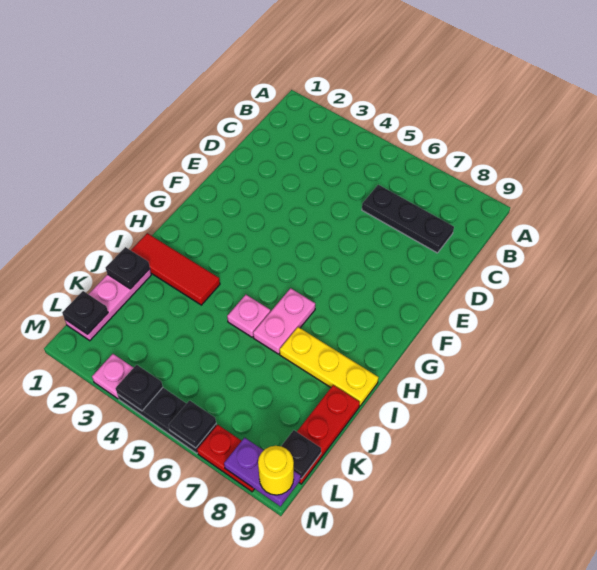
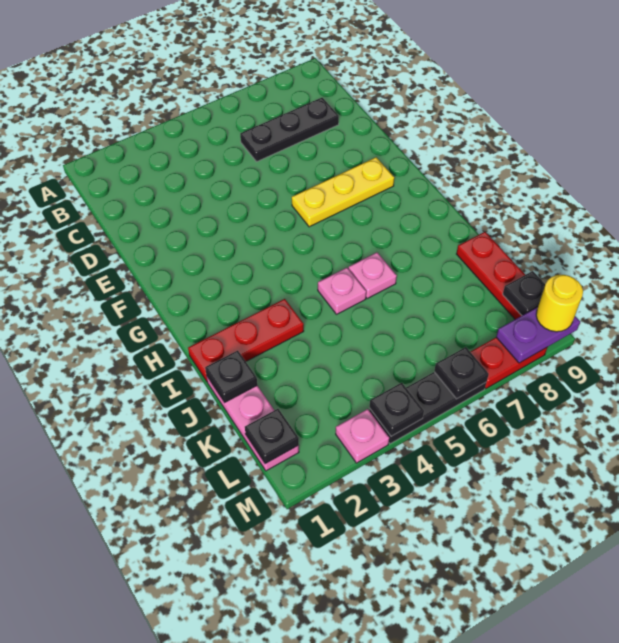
pink 1x2 plate [253,288,315,354] -> pink 1x1 plate [348,253,397,298]
red 1x3 tile [131,233,220,305] -> red 1x3 plate [188,299,304,381]
yellow 1x3 plate [280,327,378,406] -> yellow 1x3 plate moved to [292,157,394,227]

